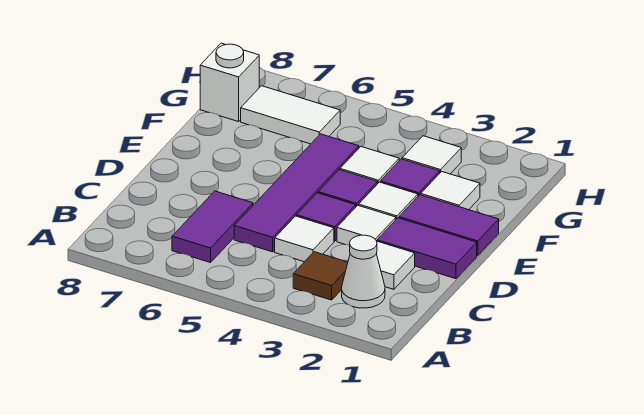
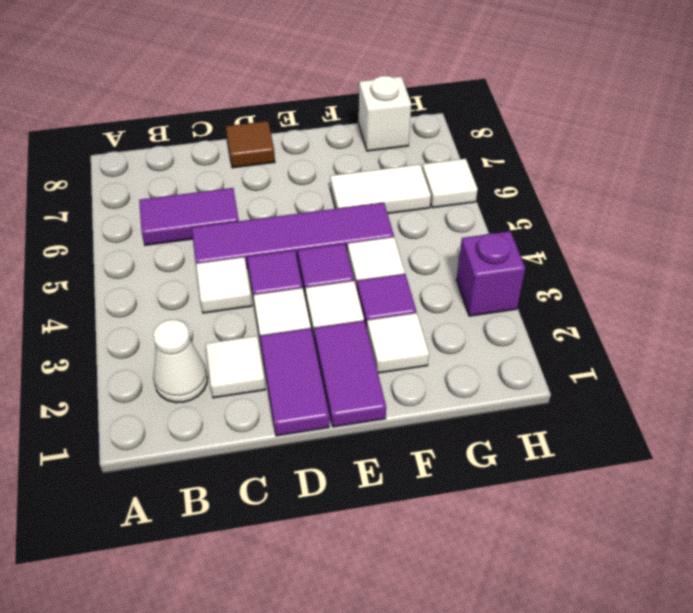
brown 1x1 tile [293,252,348,300] -> brown 1x1 tile moved to [226,121,275,168]
white 1x1 tile [402,136,461,174] -> white 1x1 tile moved to [422,159,478,208]
white 1x2 tile [241,86,340,144] -> white 1x2 tile turned to [330,164,431,214]
none -> purple 1x1 brick [456,231,525,316]

